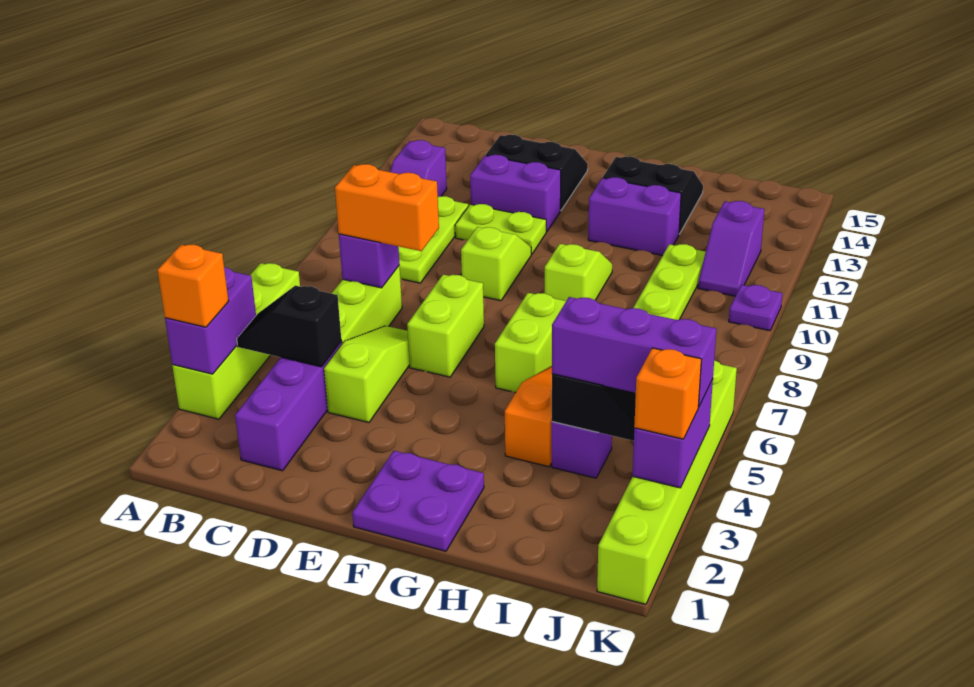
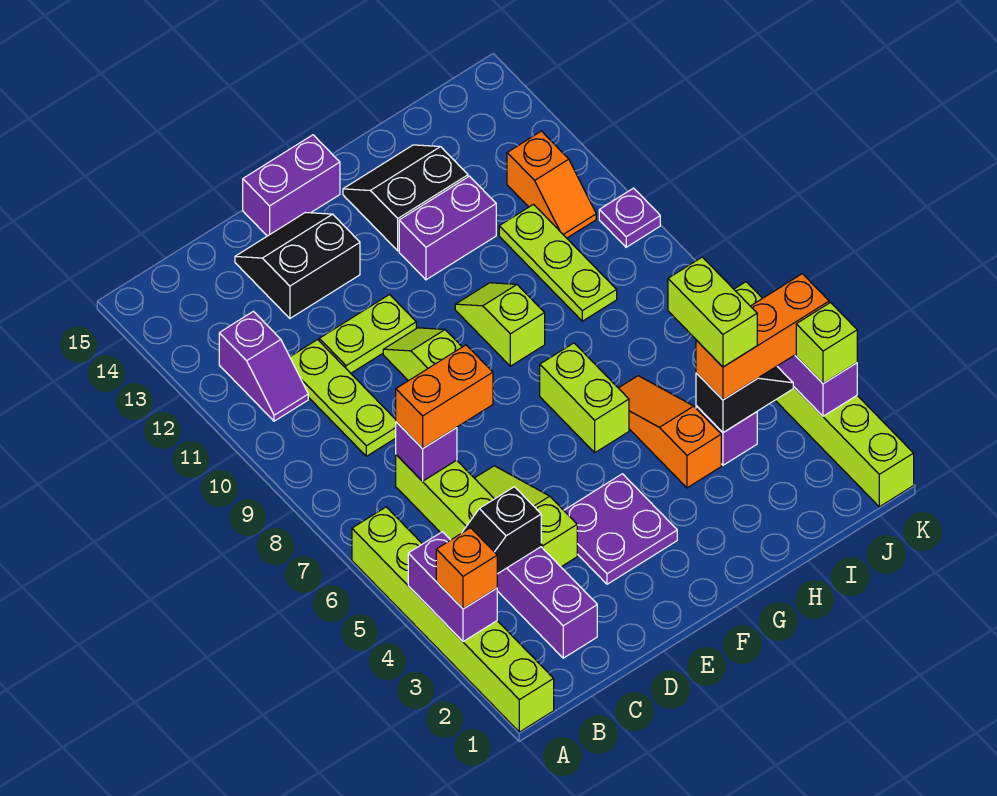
lime 1x4 brick [172,263,300,419] -> lime 1x6 brick [352,507,554,732]
purple 1x2 brick [470,155,561,232] -> purple 1x2 brick moved to [243,135,340,236]
lime 1x2 brick [407,275,484,377] -> lime 1x2 brick moved to [668,257,757,367]
purple 2x2 plate [352,451,484,551] -> purple 2x2 plate moved to [564,474,677,584]
purple 1x3 brick [552,297,716,407] -> orange 1x3 brick [696,274,829,400]
purple 1x2 slope [698,201,764,296] -> orange 1x2 slope [507,131,596,238]
orange 1x1 brick [634,348,701,439] -> lime 1x1 brick [796,303,857,384]

